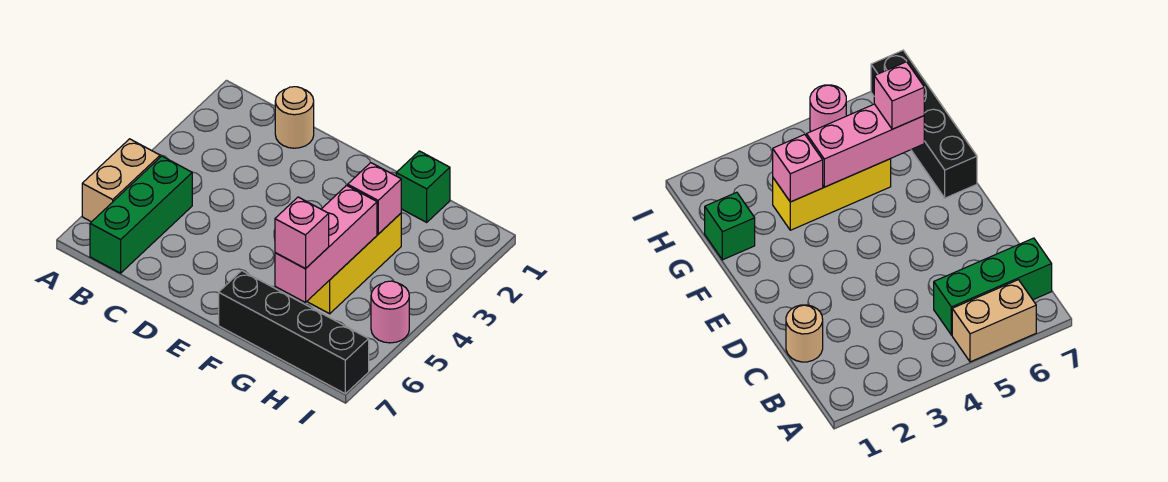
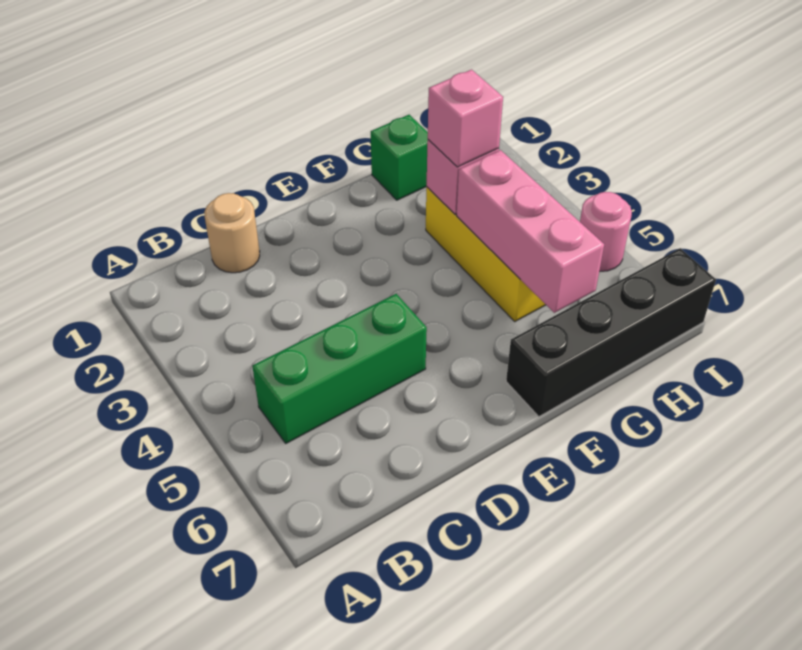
tan 1x2 brick [82,139,160,222] -> none
green 1x3 brick [90,156,192,273] -> green 1x3 brick turned to [252,294,427,443]
pink 1x1 brick [275,197,329,269] -> pink 1x1 brick moved to [428,70,503,167]

